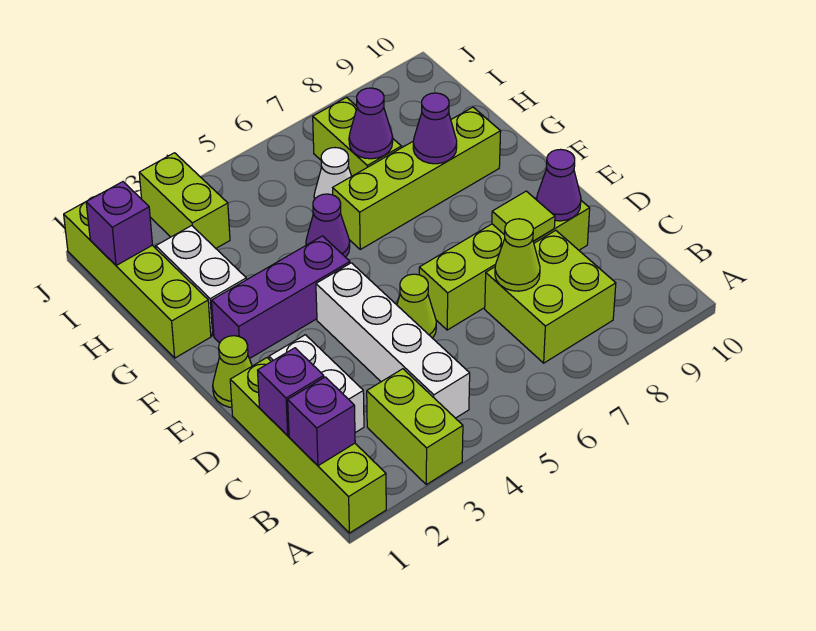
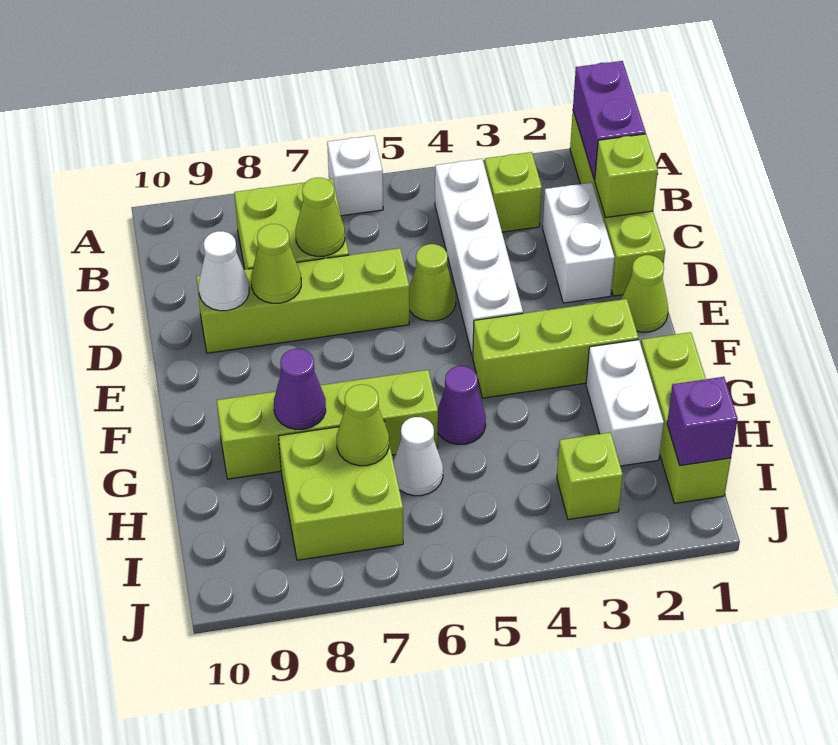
lime 1x2 brick [367,369,463,485] -> lime 1x1 brick [485,152,542,232]
none -> white 1x1 brick [327,135,383,216]
purple 1x1 brick [288,377,355,466] -> purple 1x2 brick [573,61,646,180]
purple 1x1 brick [258,348,324,436] -> lime 1x1 brick [595,134,658,218]
lime 1x1 tile [492,191,555,241] -> lime 1x1 cone [251,224,301,303]
purple 1x1 cone [537,149,581,221] -> white 1x1 cone [199,231,249,311]
purple 1x3 brick [212,236,350,359] -> lime 1x3 brick [473,299,639,398]
lime 1x4 brick [64,202,211,358] -> lime 1x3 brick [641,332,731,504]
lime 1x2 brick [313,97,401,176] -> lime 2x2 brick [279,421,403,560]
purple 1x1 cone [349,88,393,159] -> lime 1x1 cone [337,385,389,466]
lime 1x2 brick [139,153,230,248] -> lime 1x1 brick [557,432,623,520]

